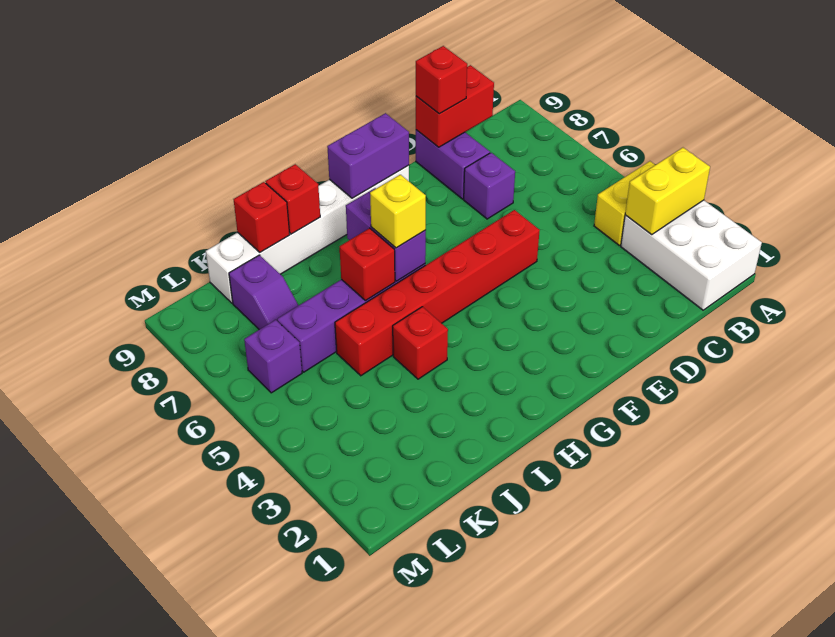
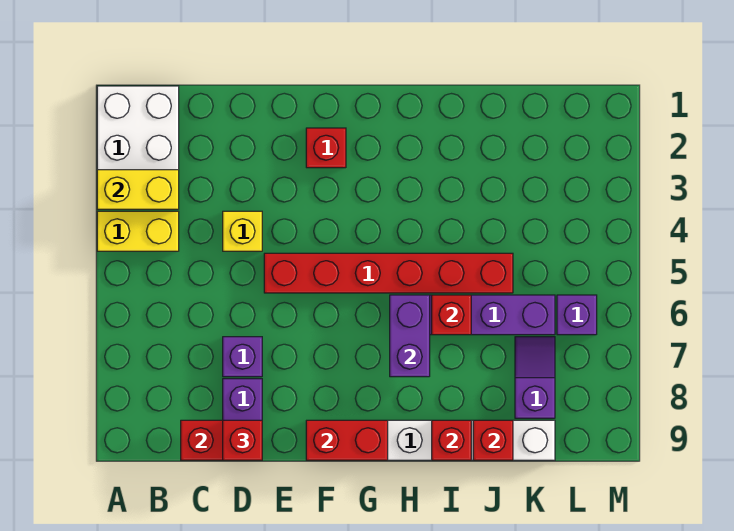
purple 1x2 brick [327,113,409,198] -> red 1x2 brick [306,420,388,460]
yellow 1x1 brick [370,175,426,248] -> yellow 1x1 brick moved to [223,211,262,251]
red 1x1 brick [393,307,448,379] -> red 1x1 brick moved to [306,128,346,168]

